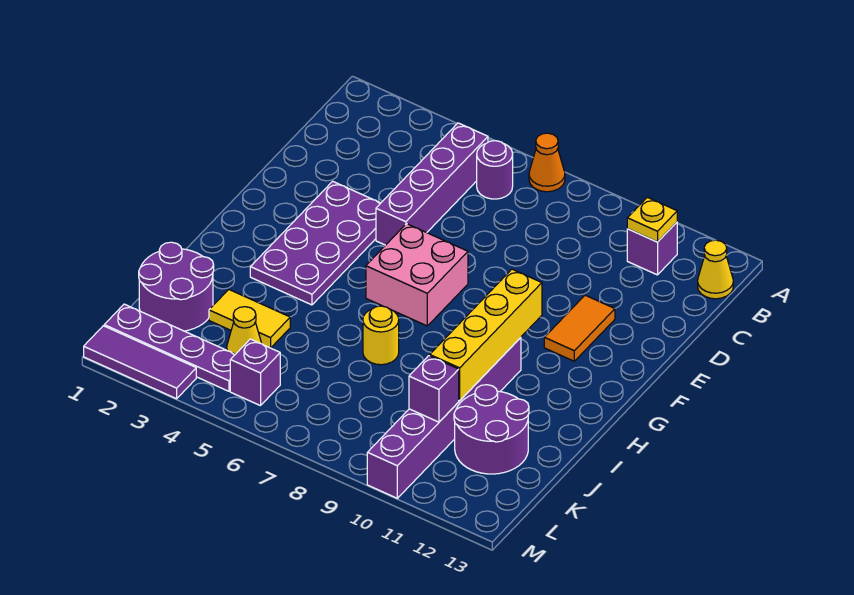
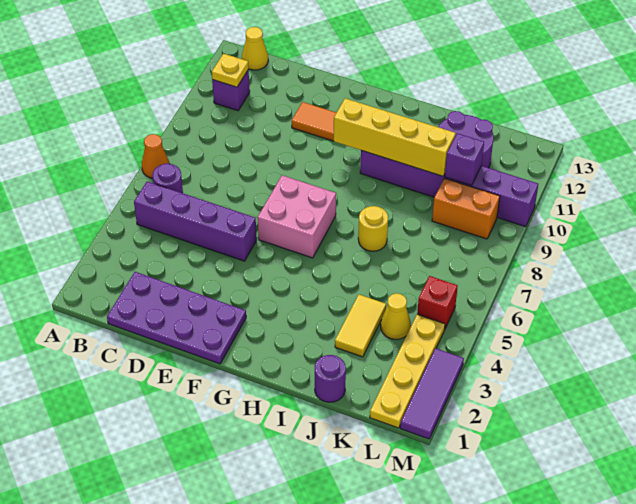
purple 2x4 plate [250,181,380,305] -> purple 2x4 plate moved to [107,272,246,364]
purple 2x2 round brick [139,242,214,331] -> purple 1x1 round brick [315,355,346,402]
none -> orange 1x2 brick [432,178,500,239]
purple 1x4 plate [104,304,235,391] -> yellow 1x4 plate [370,314,445,428]
purple 1x1 brick [230,339,280,406] -> red 1x1 brick [417,276,458,328]

